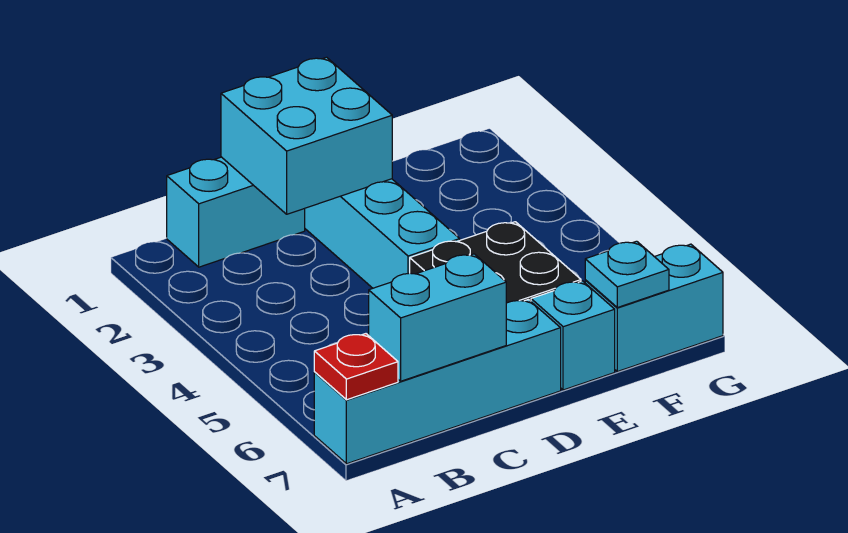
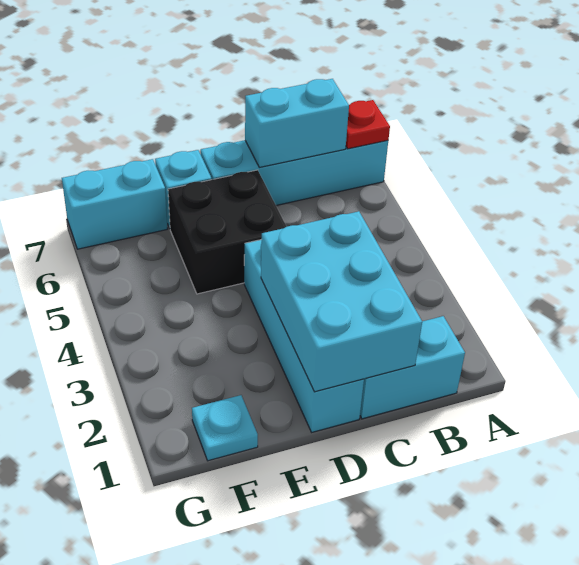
cyan 2x2 brick [221,57,392,214] -> cyan 2x3 brick [261,211,422,392]
cyan 1x1 plate [585,241,669,308] -> cyan 1x1 plate moved to [192,395,258,461]

